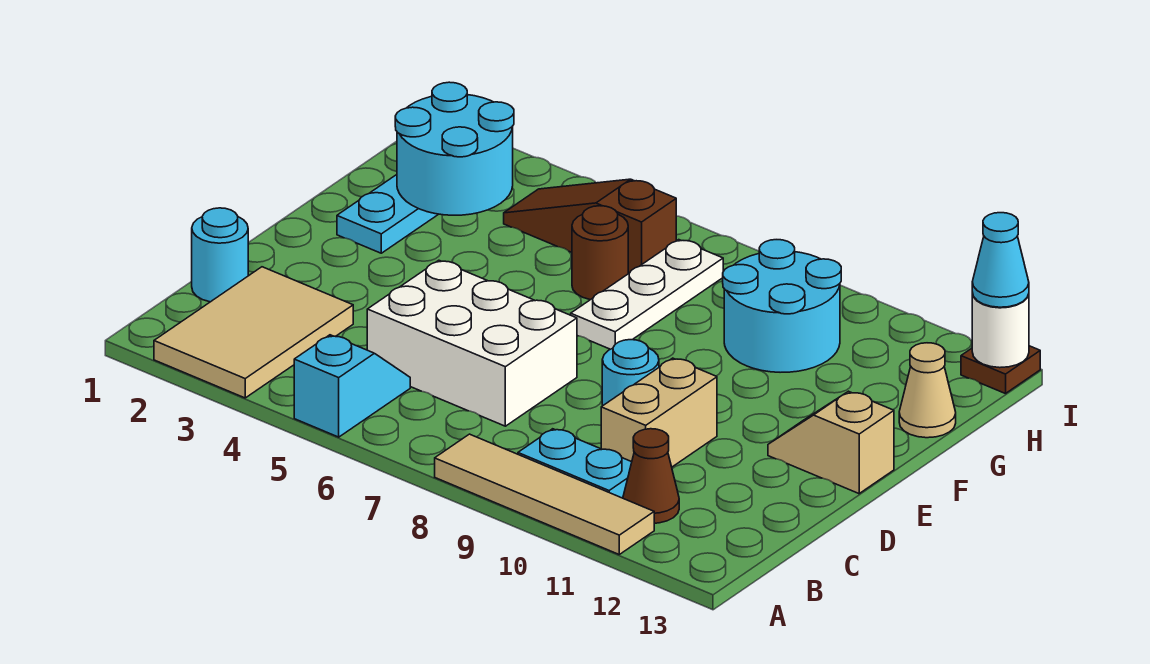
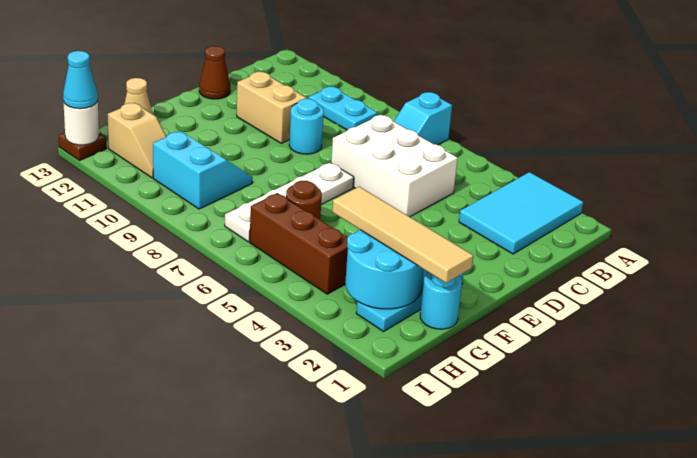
tan 2x3 tile [154,267,353,398] -> cyan 2x3 tile [459,172,583,254]
cyan 1x2 slope [294,335,410,437] -> cyan 1x2 slope moved to [394,92,452,145]
tan 1x4 tile [435,434,654,554] -> tan 1x4 tile moved to [332,187,473,283]
brown 1x1 cone [623,429,679,523] -> brown 1x1 cone moved to [199,46,230,99]
cyan 1x1 round brick [192,208,248,302] -> cyan 1x1 round brick moved to [420,272,462,329]
tan 1x2 brick [601,358,717,467] -> tan 1x2 brick turned to [237,72,307,143]
tan 1x2 slope [768,391,894,494] -> tan 1x2 slope moved to [108,103,167,178]
white 1x3 plate [571,240,723,349] -> white 1x4 plate [225,163,354,242]
cyan 2x2 round brick [723,240,841,372] -> cyan 2x2 slope [153,131,252,209]
brown 1x3 slope [504,179,676,274] -> brown 1x3 brick [250,193,348,294]

